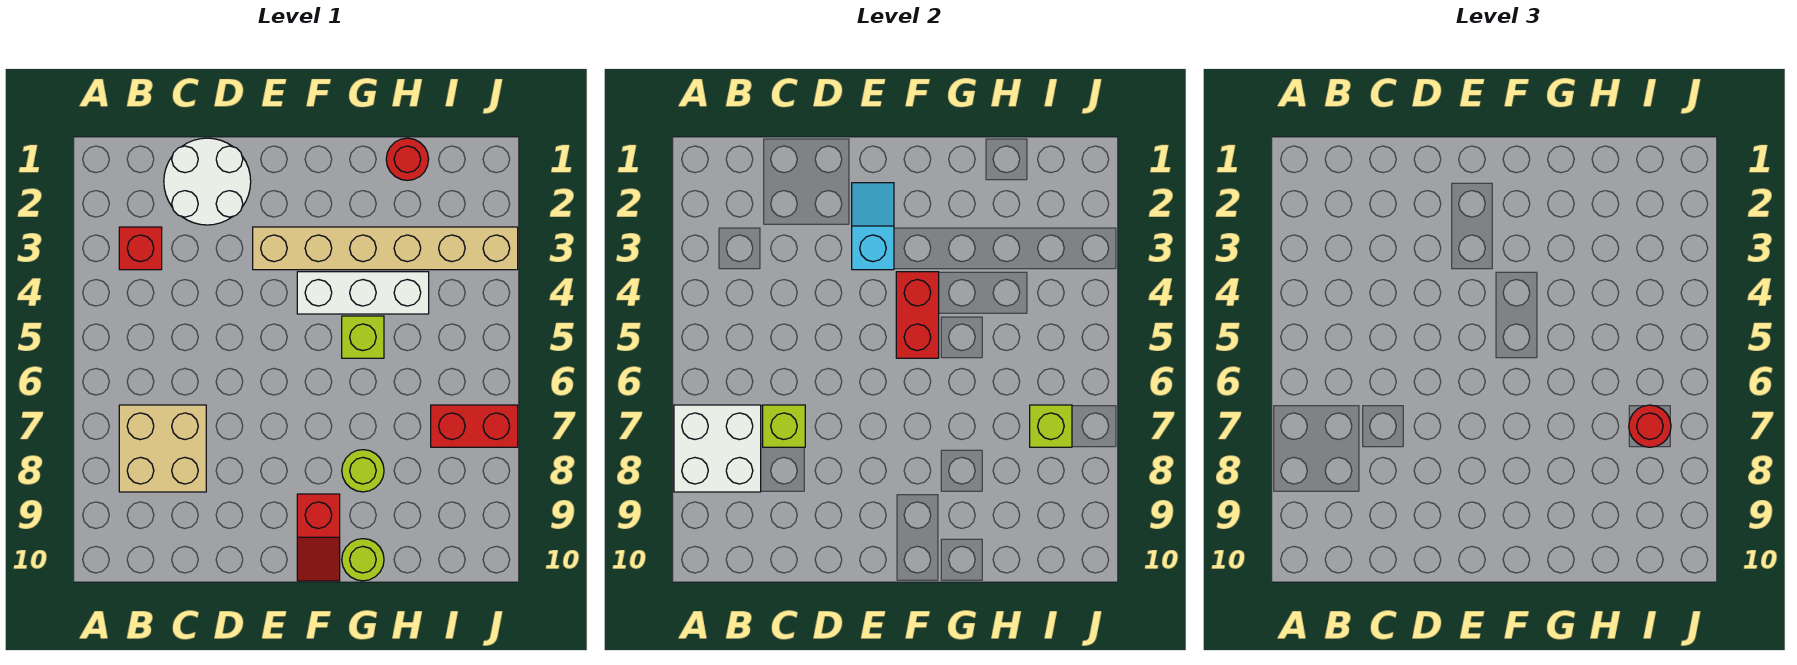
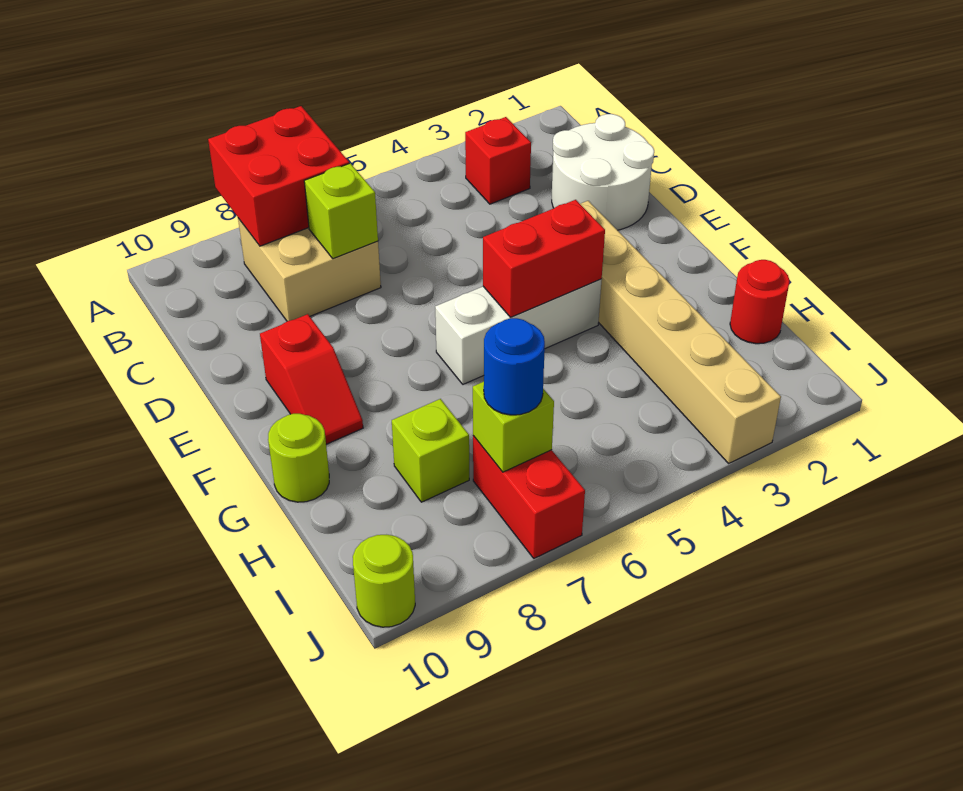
white 2x2 brick [674,405,761,492] -> red 2x2 brick [208,106,349,246]
cyan 1x2 slope [852,183,894,270] -> none
white 1x3 brick [297,272,429,314] -> white 1x3 brick turned to [435,279,602,384]
red 1x2 slope [297,494,340,581] -> red 1x2 slope turned to [260,314,363,444]
lime 1x1 brick [342,316,384,358] -> lime 1x1 brick moved to [392,399,469,502]
lime 1x1 round brick [342,450,384,492] -> lime 1x1 round brick moved to [353,535,415,627]
red 1x1 round brick [1629,405,1671,447] -> blue 1x1 round brick [484,318,545,415]

